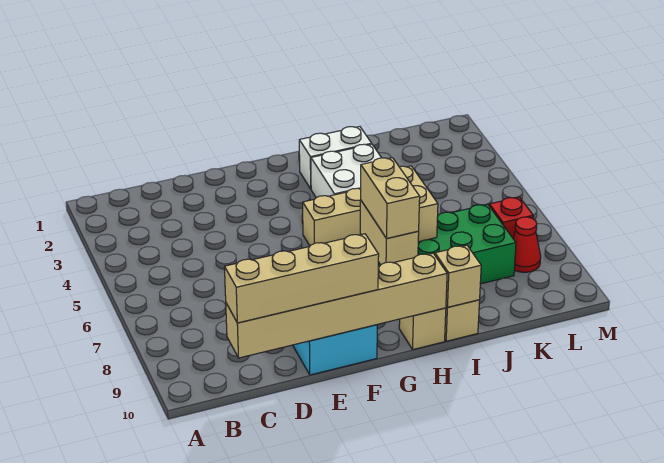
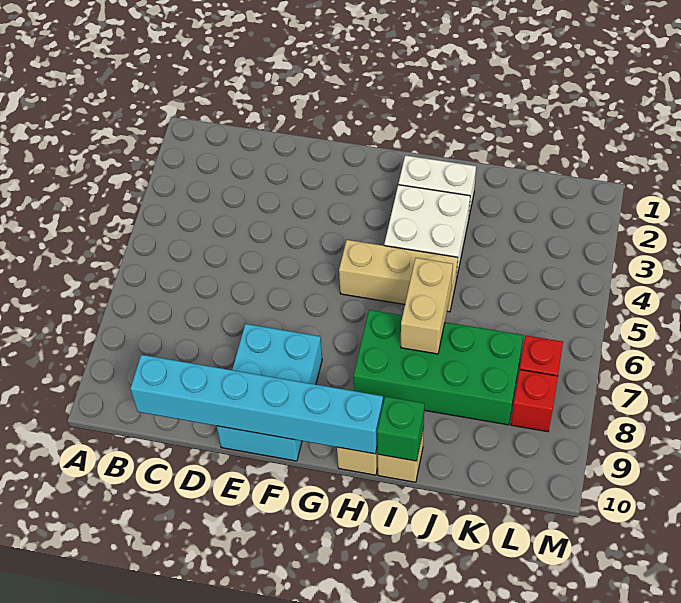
tan 1x6 brick [226,253,447,358] -> cyan 1x6 brick [130,355,383,454]
tan 1x4 brick [224,234,379,323] -> none
tan 1x2 brick [360,200,419,265] -> none
tan 1x2 brick [361,158,420,238] -> none
tan 1x1 brick [435,245,481,307] -> green 1x1 brick [377,397,425,461]
red 1x1 cone [513,217,541,272] -> red 1x1 brick [511,370,558,432]

